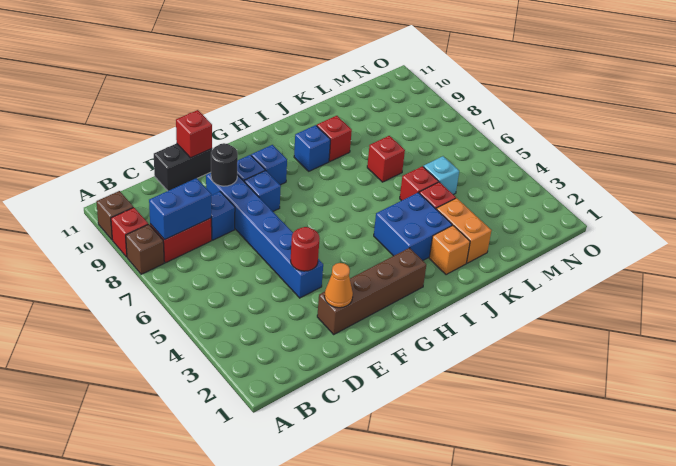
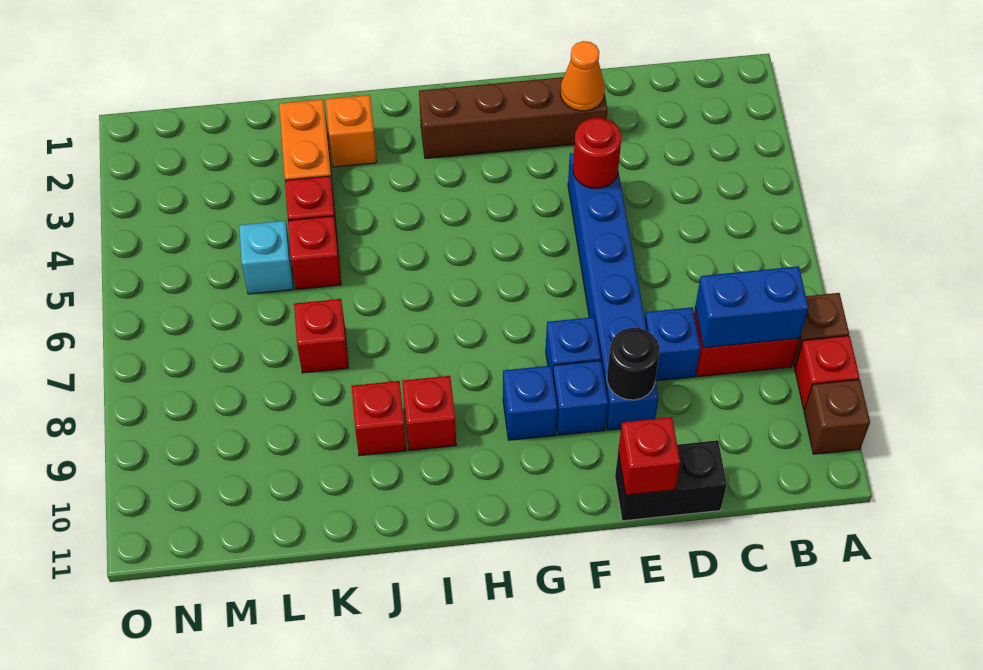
blue 2x2 brick [374,193,452,260] -> none
blue 1x1 brick [294,125,330,171] -> red 1x1 brick [402,376,456,450]

